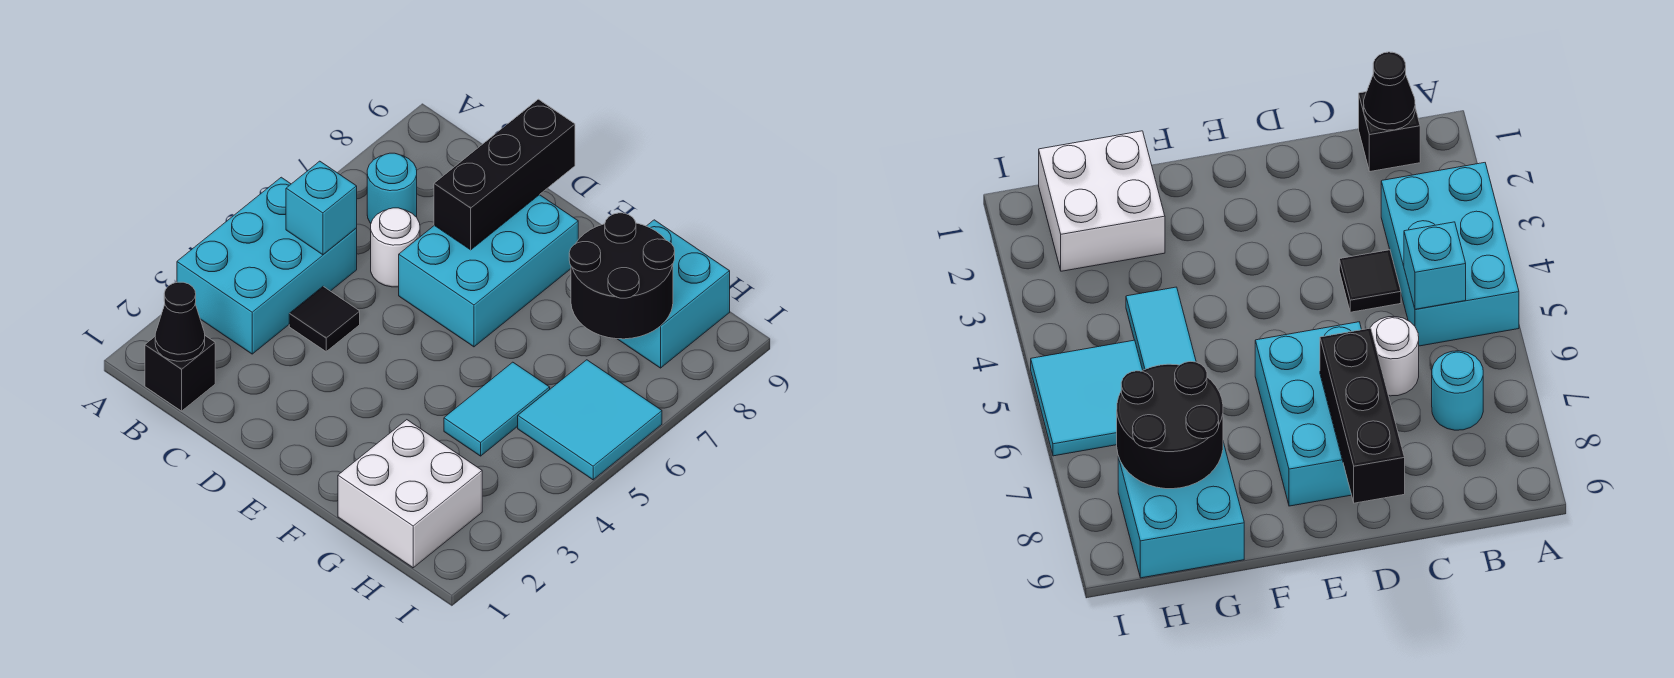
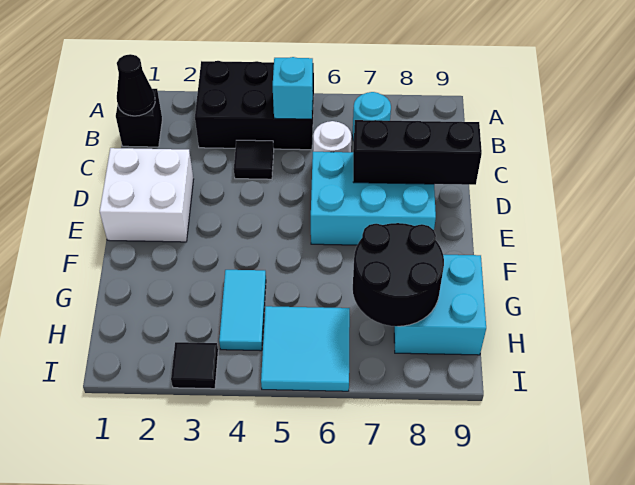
cyan 2x3 brick [177,177,357,354] -> black 2x3 brick [195,61,314,150]
white 2x2 brick [338,420,482,568] -> white 2x2 brick moved to [100,148,194,242]
cyan 1x2 tile [444,362,550,456] -> cyan 1x2 tile turned to [219,270,266,351]
none -> black 1x1 tile [171,342,218,389]

